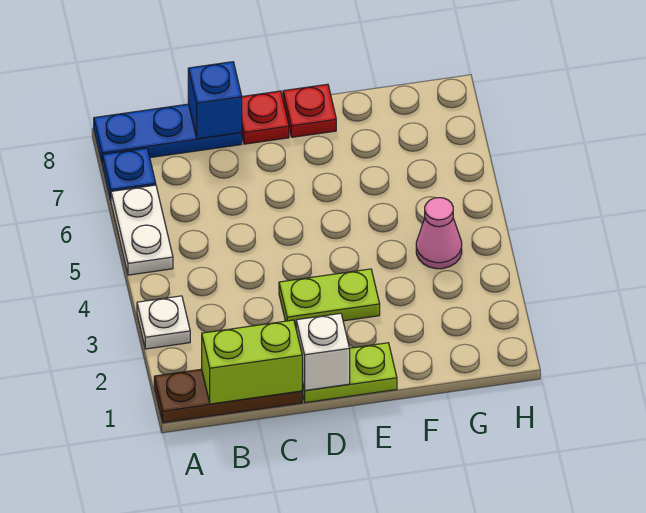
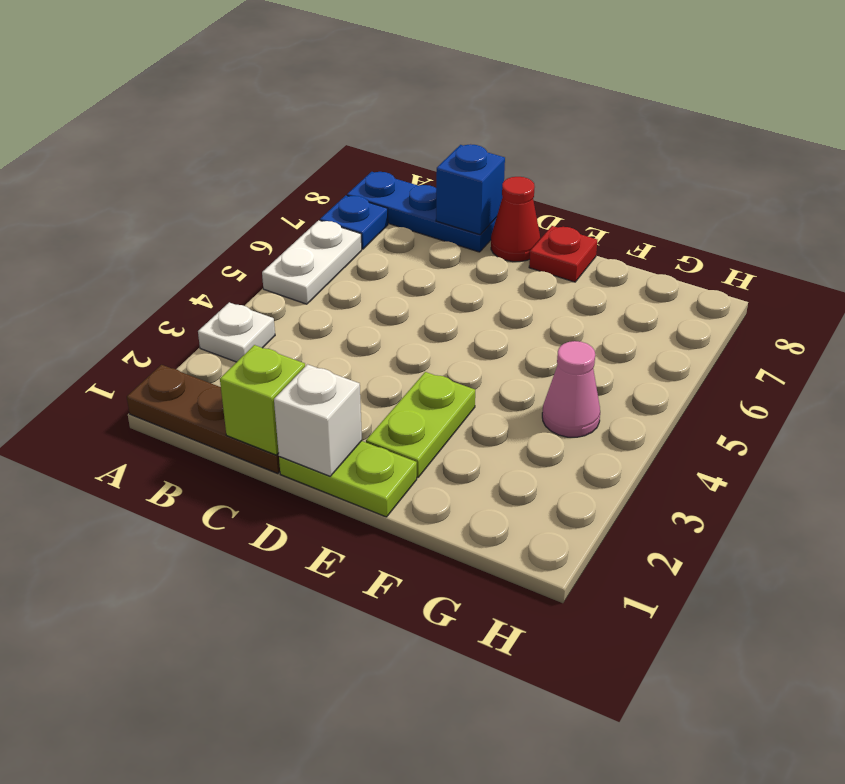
lime 1x2 brick [202,320,302,404] -> lime 1x1 brick [220,345,305,455]
lime 1x2 plate [279,269,380,326] -> lime 1x2 plate turned to [366,372,475,478]
red 1x1 plate [242,91,289,144] -> red 1x1 cone [491,177,540,262]

